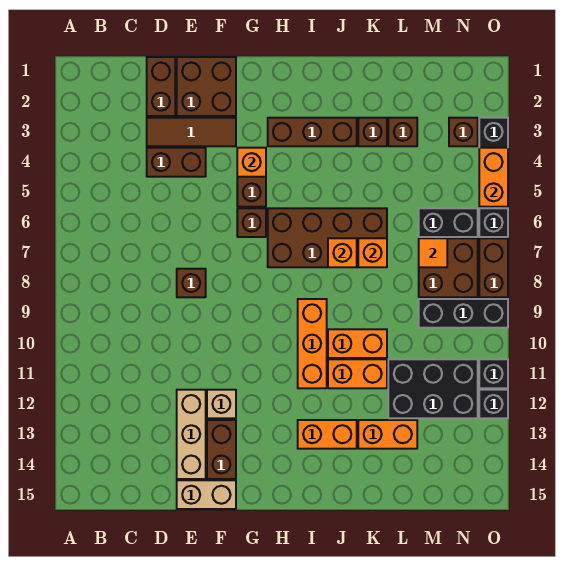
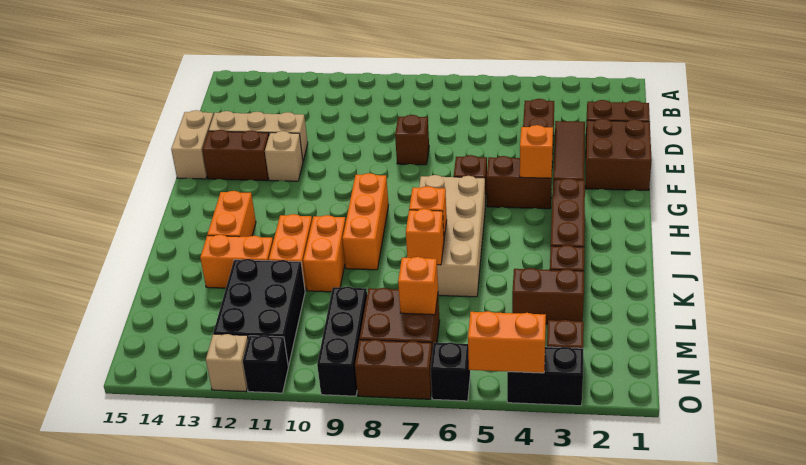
brown 2x4 brick [268,208,387,267] -> tan 2x4 brick [419,175,485,297]
orange 1x3 brick [298,299,327,388] -> orange 1x3 brick turned to [343,173,389,270]
orange 1x2 brick [358,420,417,449] -> orange 1x2 brick turned to [200,235,273,288]
brown 1x1 brick [388,118,417,146] -> brown 1x2 brick [512,268,584,324]
black 1x2 brick [419,208,478,237] -> none
orange 1x1 tile [419,238,447,267] -> orange 1x1 brick [398,257,438,315]
black 1x1 brick [479,390,508,418] -> tan 1x1 brick [206,334,248,392]

